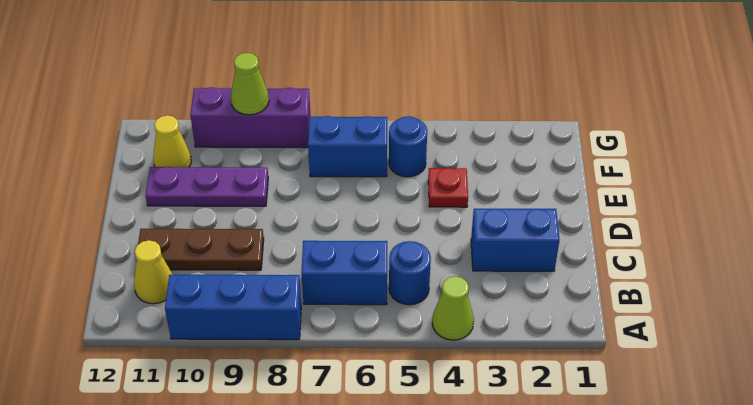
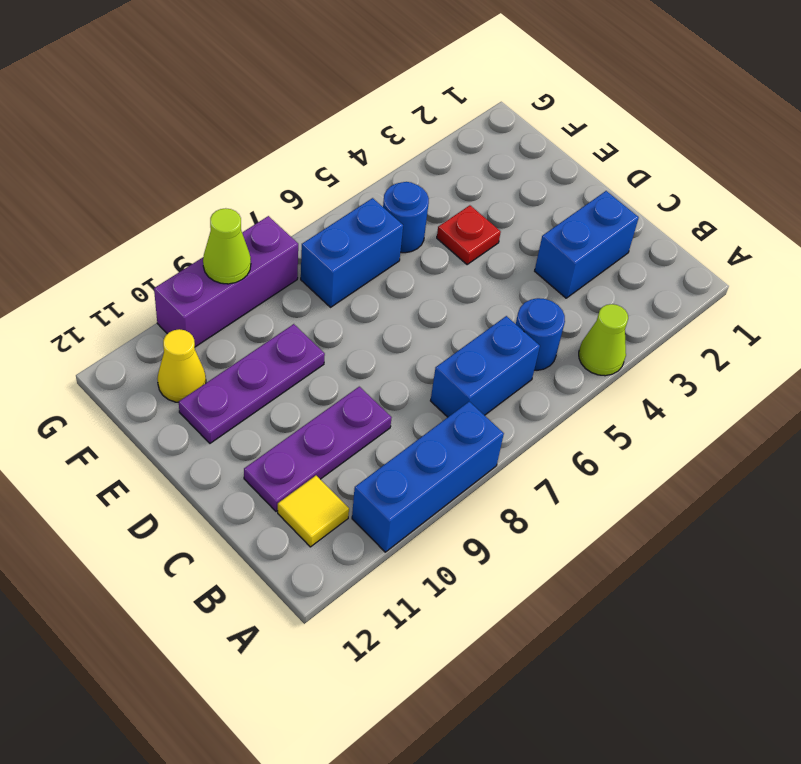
yellow 1x1 cone [134,240,173,304] -> yellow 1x1 tile [278,476,349,547]
brown 1x3 plate [136,229,264,270] -> purple 1x3 plate [244,387,392,512]

